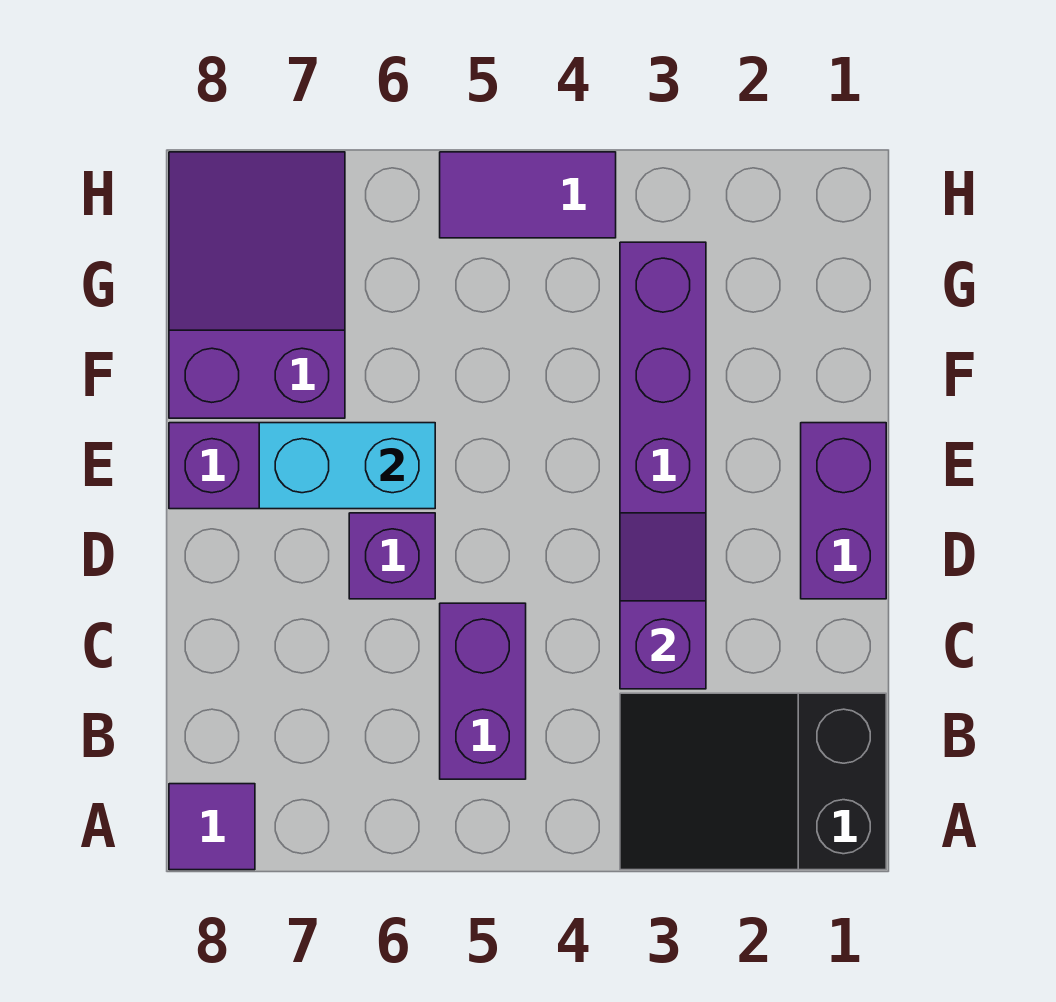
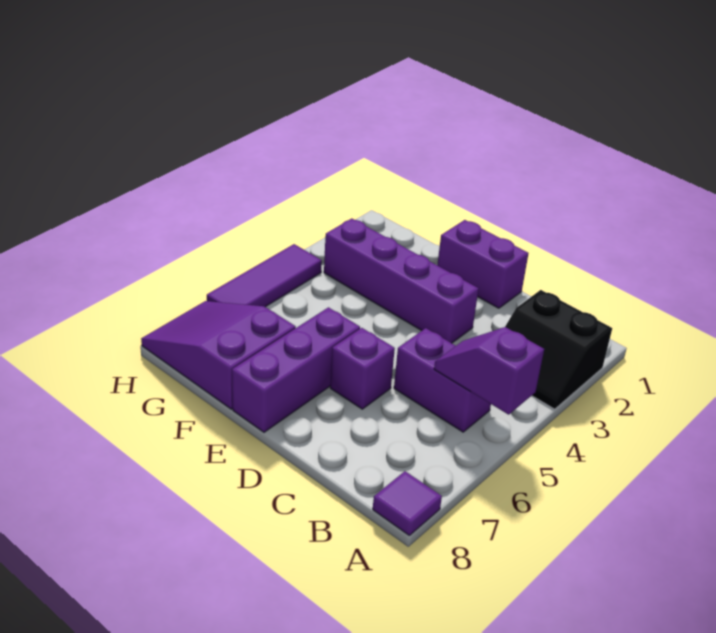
black 2x3 slope [620,693,886,870] -> black 2x2 slope [505,290,612,409]
purple 1x2 slope [620,513,706,689] -> purple 1x2 slope moved to [434,327,544,415]
cyan 1x2 brick [259,423,435,509] -> none
purple 1x2 tile [440,152,616,238] -> purple 1x3 tile [207,244,322,307]

